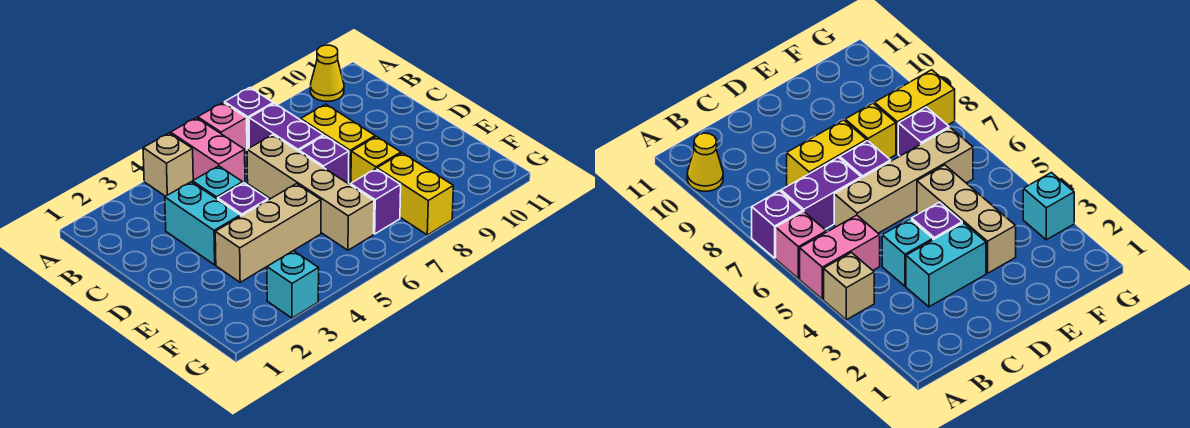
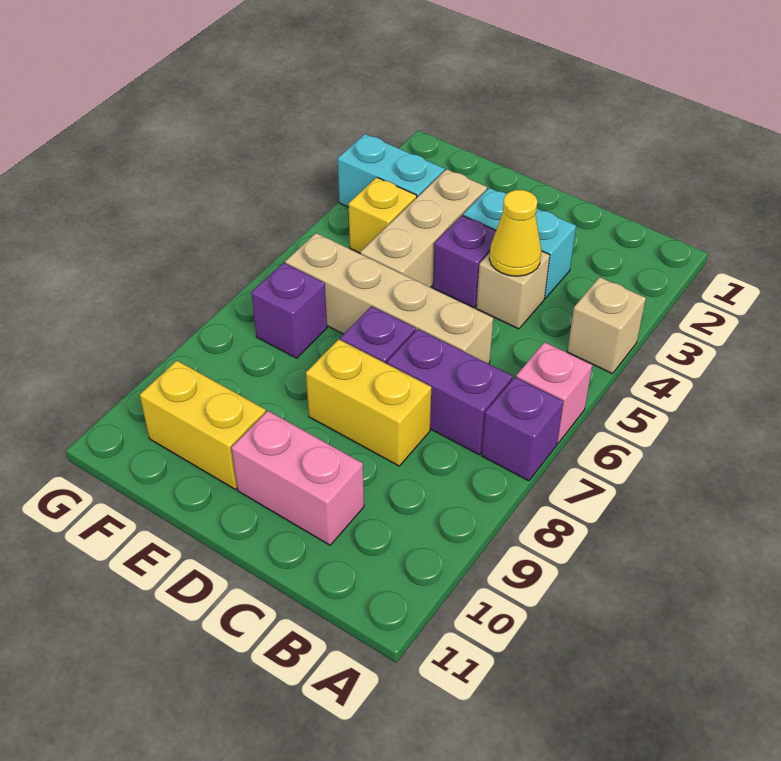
pink 1x2 brick [171,118,245,183] -> pink 1x2 brick moved to [231,411,364,545]
yellow 1x1 cone [310,45,344,101] -> yellow 1x1 cone moved to [489,190,541,276]
cyan 1x1 brick [193,166,243,199] -> tan 1x1 brick [476,251,550,329]
yellow 1x1 brick [351,137,401,183] -> yellow 1x1 brick moved to [349,177,417,253]
yellow 1x2 brick [377,153,453,235] -> yellow 1x2 brick moved to [140,361,266,489]
cyan 1x1 brick [267,251,319,318] -> cyan 1x2 brick [338,134,445,207]

